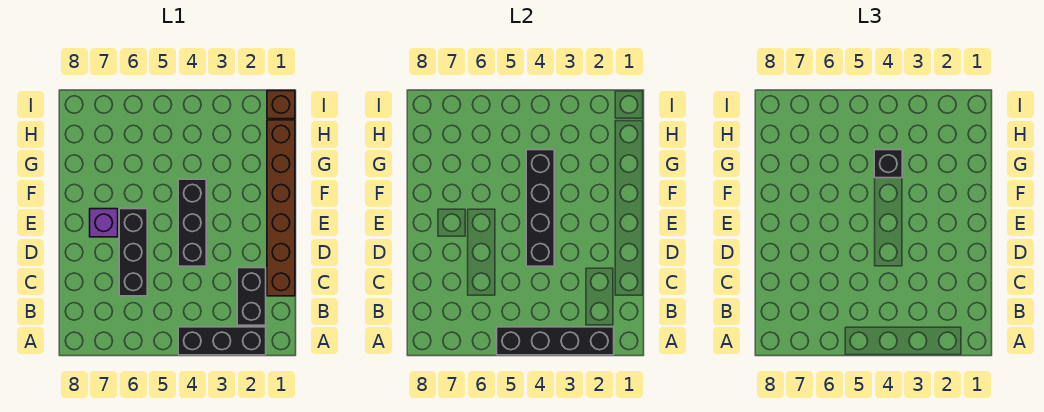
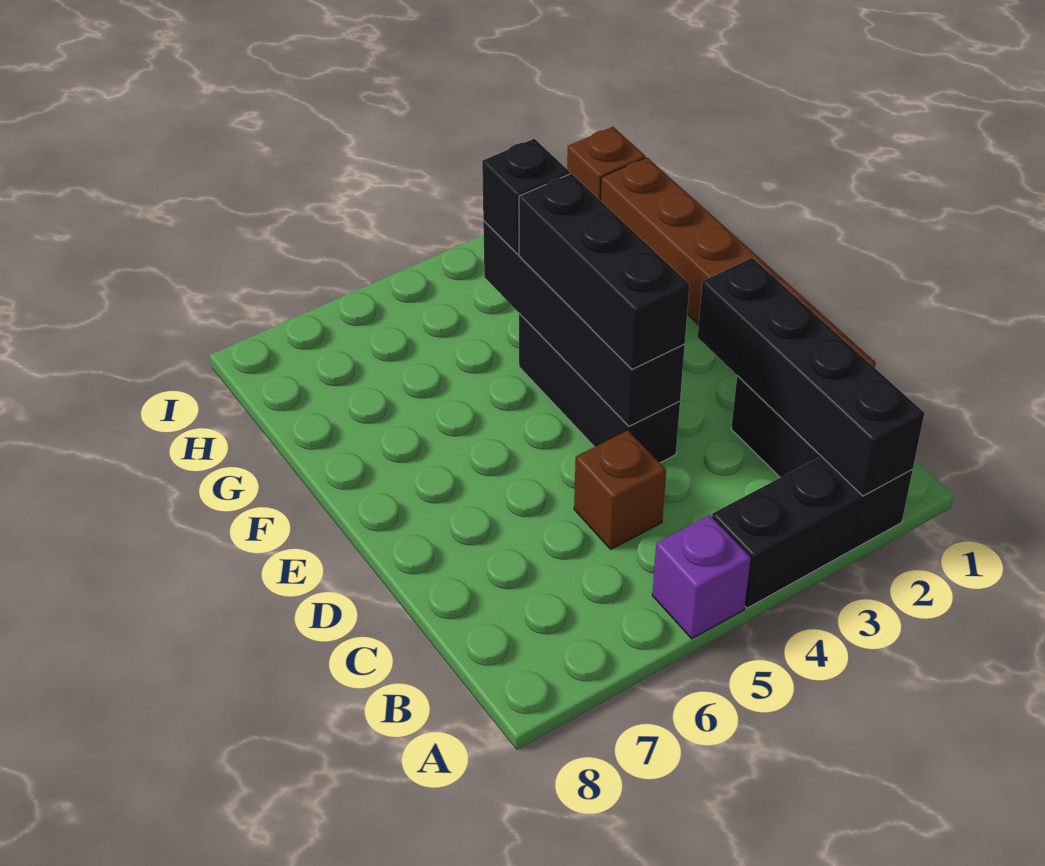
black 1x4 brick [497,327,614,355] -> black 1x4 brick turned to [698,258,924,496]
none -> brown 1x1 brick [574,431,666,549]
black 1x3 brick [119,209,147,296] -> black 1x3 brick moved to [519,174,690,369]
purple 1x1 brick [90,209,118,237] -> purple 1x1 brick moved to [652,515,751,639]

